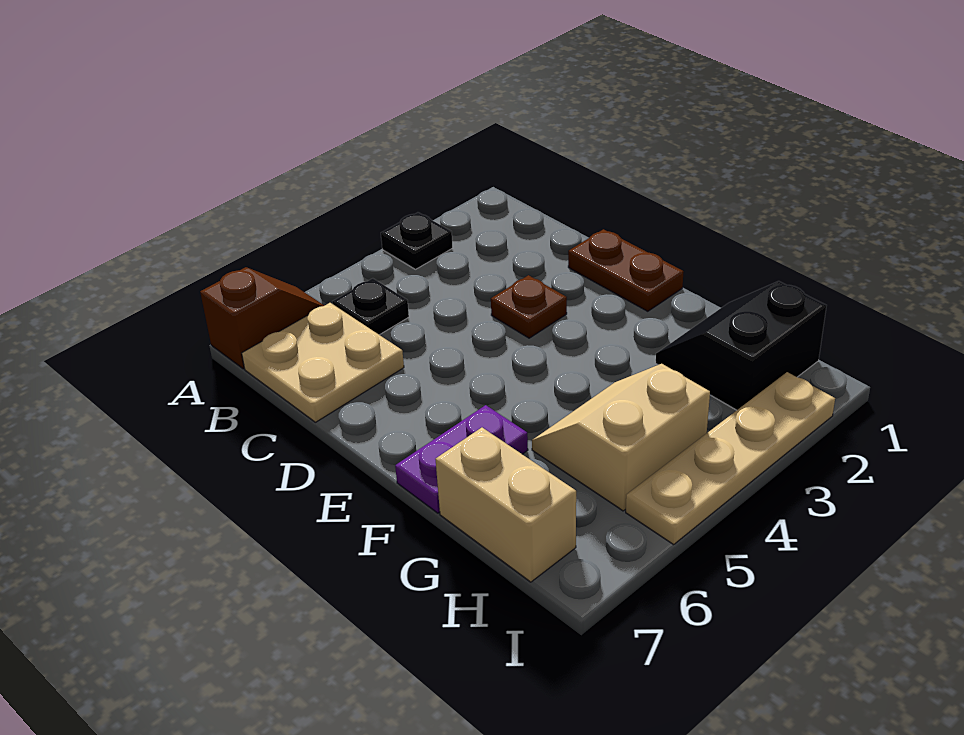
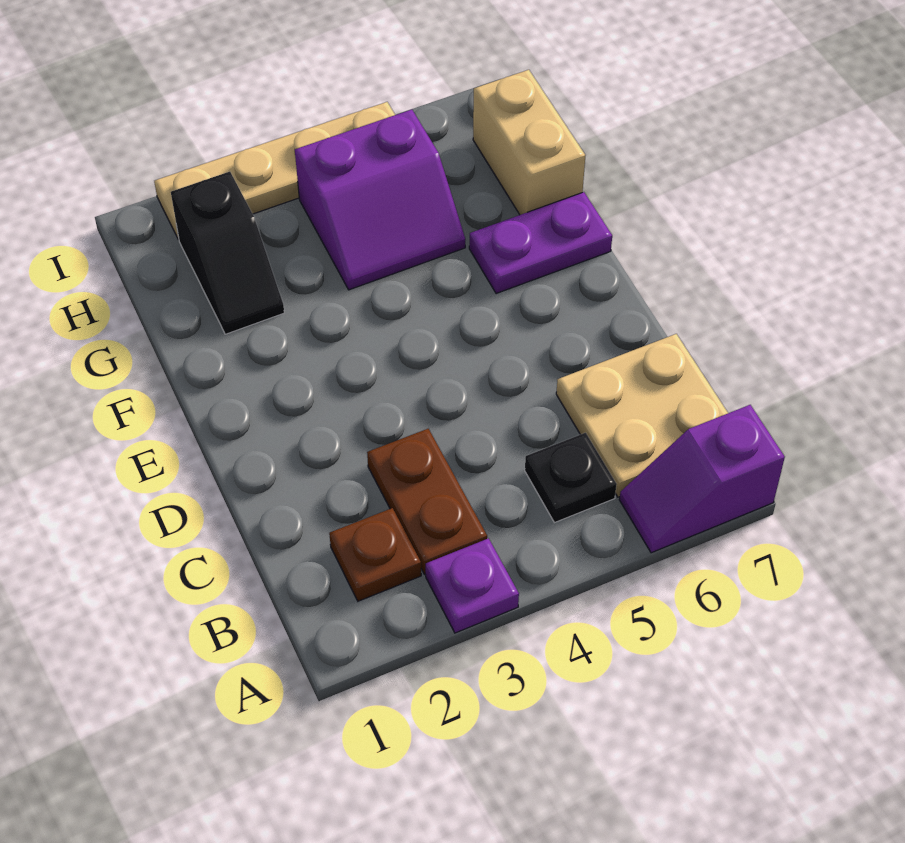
black 1x1 plate [381,212,453,269] -> purple 1x1 plate [426,538,519,633]
brown 1x2 slope [200,267,324,369] -> purple 1x2 slope [619,405,785,553]
brown 1x2 plate [568,229,684,311] -> brown 1x2 plate moved to [367,429,487,575]
brown 1x1 plate [491,275,567,338] -> brown 1x1 plate moved to [329,508,421,601]
black 2x2 slope [656,281,827,410] -> black 1x2 slope [171,172,284,334]
tan 2x2 slope [532,364,710,511] -> purple 2x2 slope [295,110,465,290]

